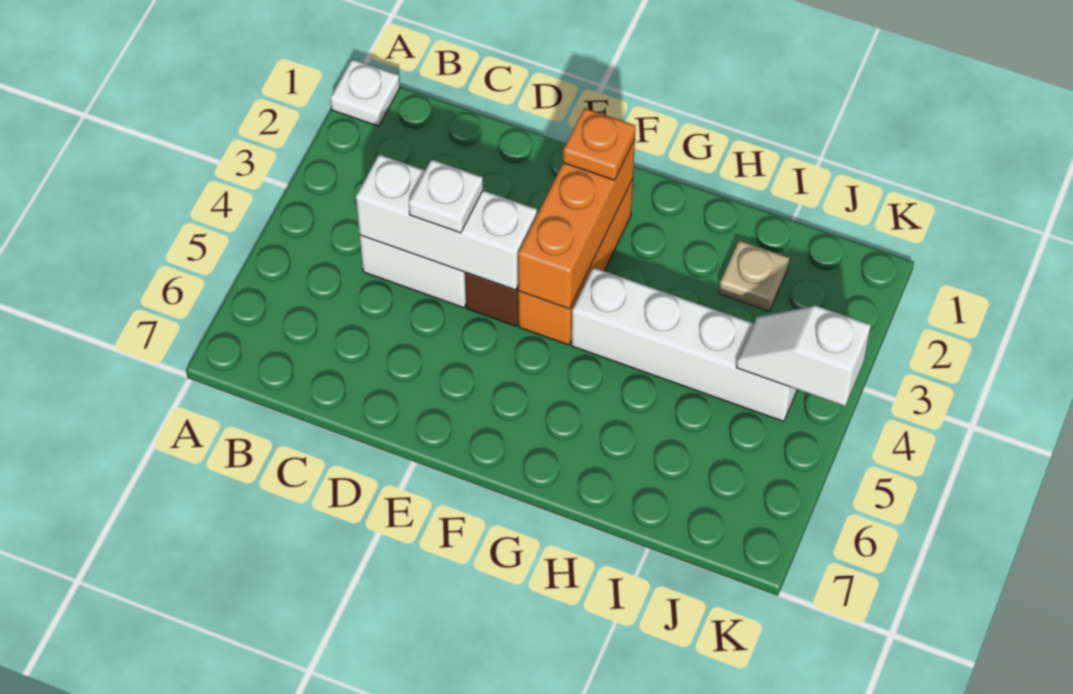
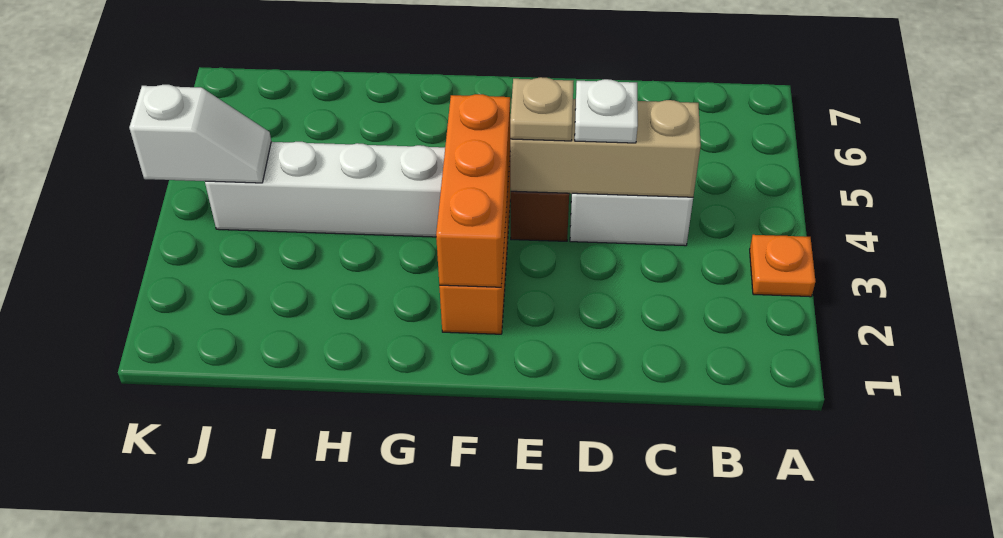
white 1x1 plate [330,59,400,126] -> none
white 1x3 brick [356,155,537,290] -> tan 1x3 brick [510,99,701,197]
orange 1x1 plate [563,108,636,180] -> orange 1x1 plate moved to [750,235,815,297]
tan 1x1 plate [719,241,789,311] -> tan 1x1 plate moved to [510,77,574,141]

